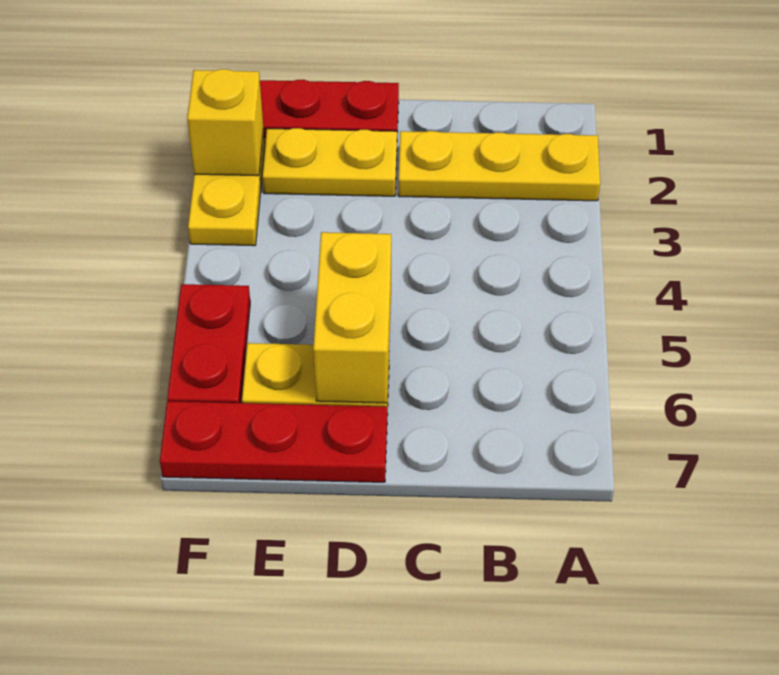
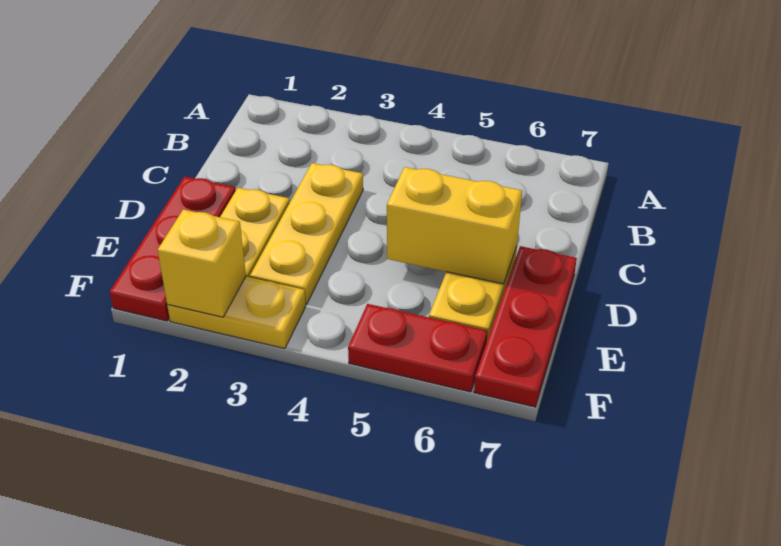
yellow 1x3 plate [398,131,600,201] -> yellow 1x3 plate moved to [250,163,363,304]

